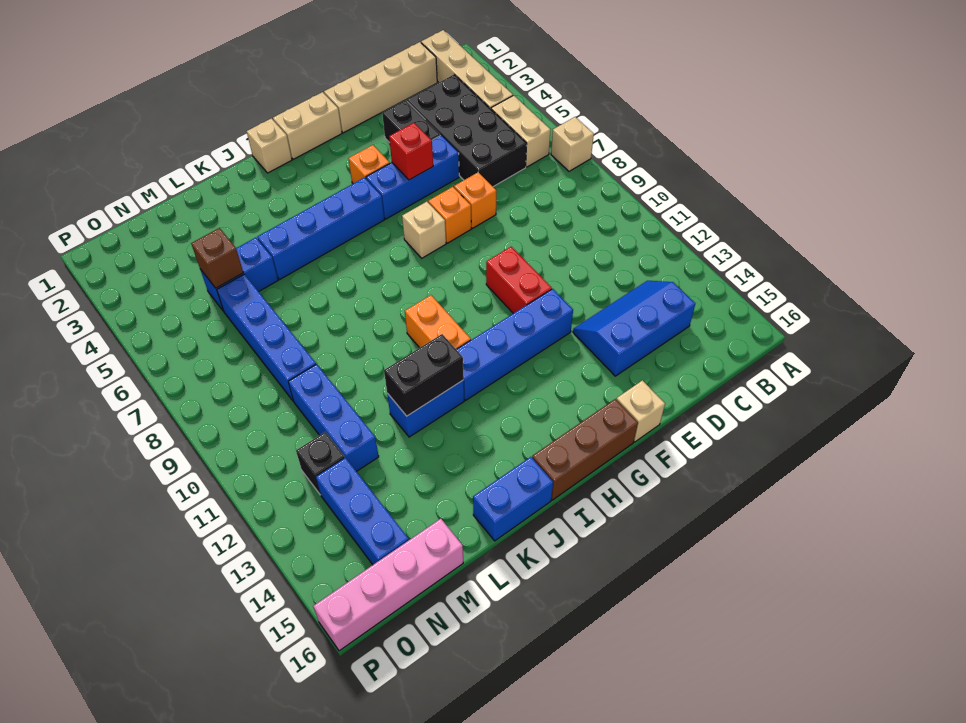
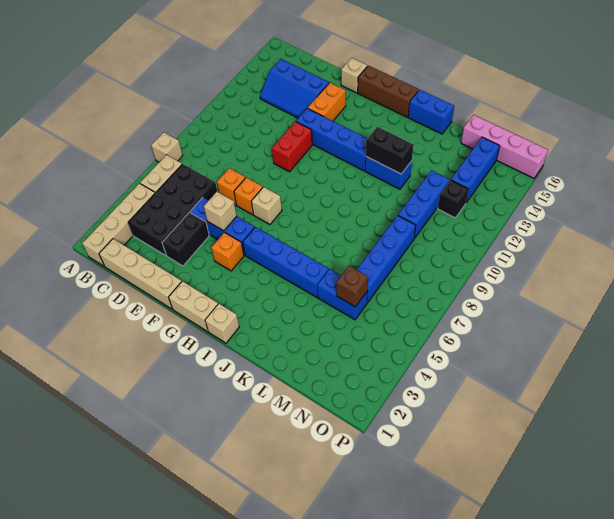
red 1x1 brick [389,123,433,180] -> tan 1x1 brick [204,192,237,231]
orange 1x2 brick [405,295,471,349] -> orange 1x2 brick moved to [308,83,346,121]

